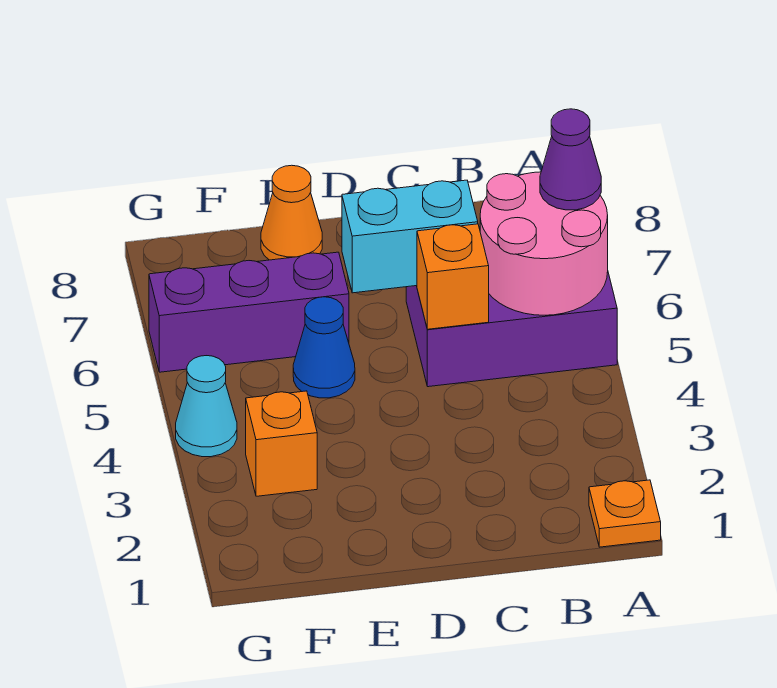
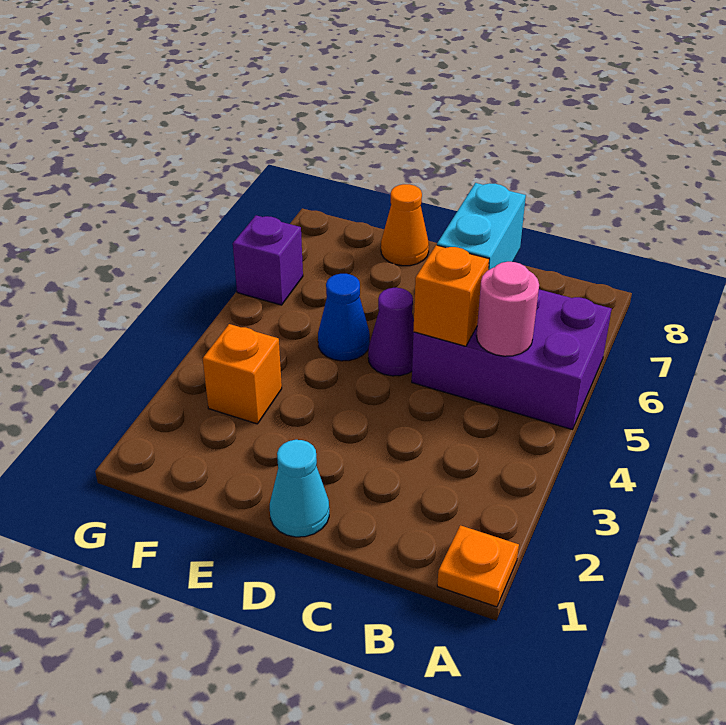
pink 2x2 round brick [480,172,608,315] -> pink 1x1 round brick [476,262,539,356]
purple 1x1 cone [540,109,601,210] -> purple 1x1 cone moved to [368,288,414,376]
cyan 1x2 brick [342,180,478,293] -> cyan 1x2 brick turned to [437,183,526,270]
purple 1x3 brick [149,252,349,372] -> purple 1x1 brick [233,215,303,305]
cyan 1x1 cone [176,356,237,457] -> cyan 1x1 cone moved to [270,440,329,537]

